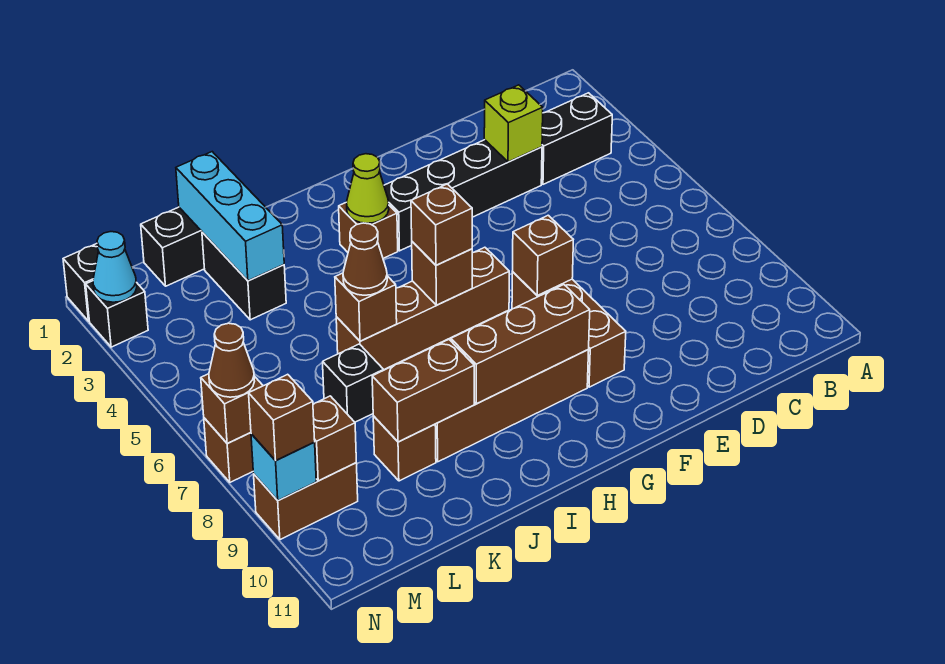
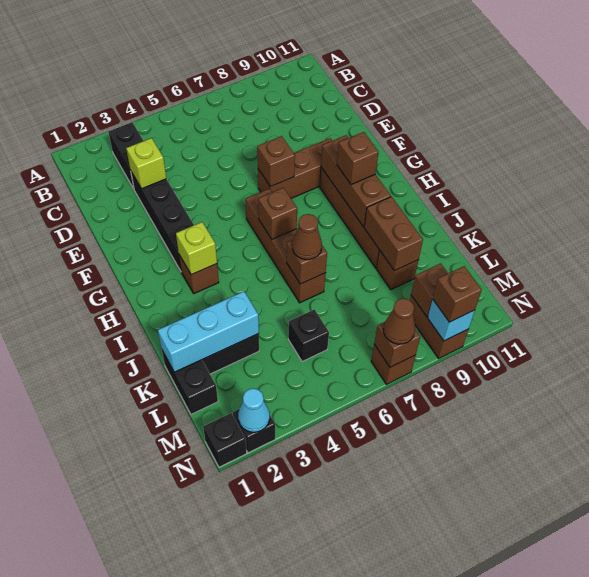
lime 1x1 cone [346,154,389,223] -> lime 1x1 brick [176,222,217,275]
brown 1x1 brick [411,184,472,265] -> brown 1x1 brick moved to [337,132,379,185]
black 1x1 brick [323,344,384,422] -> black 1x1 brick moved to [288,309,329,362]

